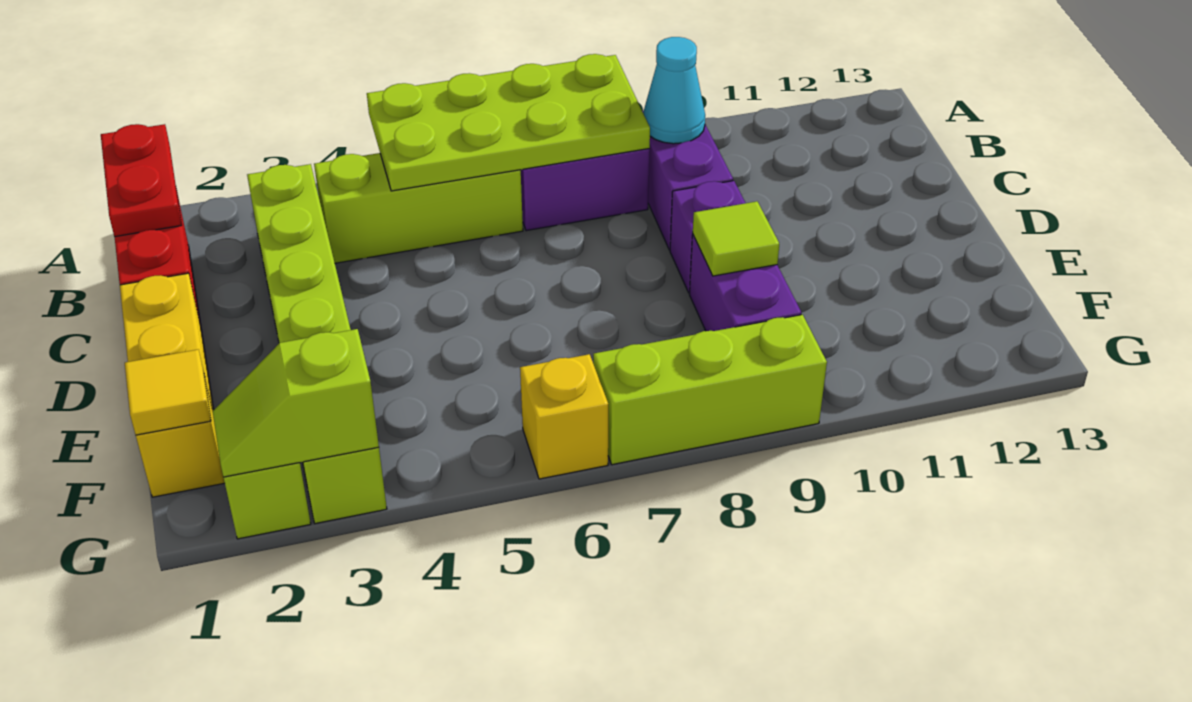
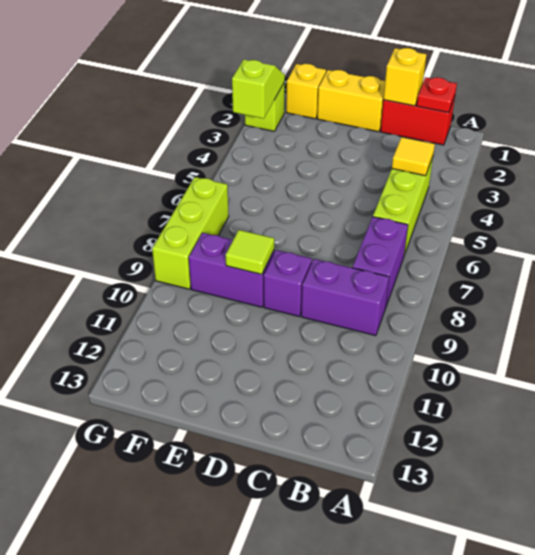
red 1x2 plate [101,124,182,237] -> red 1x1 plate [417,77,457,113]
lime 2x4 plate [367,54,650,191] -> none
lime 1x6 brick [247,164,387,524] -> none
cyan 1x1 cone [643,37,705,144] -> none
yellow 1x1 tile [125,349,211,435] -> yellow 1x1 tile moved to [392,137,435,176]
yellow 1x1 brick [520,354,608,479] -> yellow 1x1 brick moved to [384,48,427,106]

